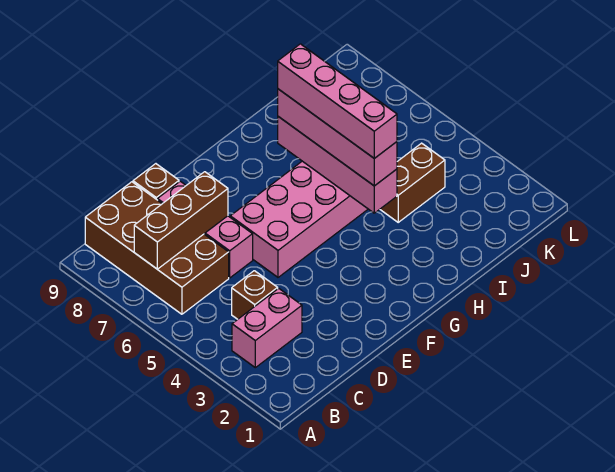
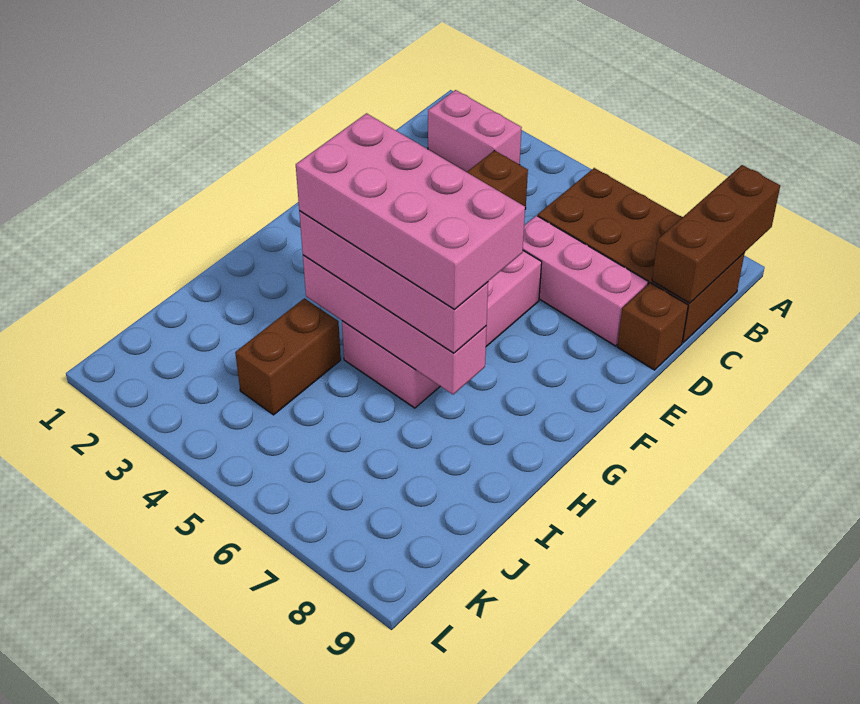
pink 1x2 brick [232,288,302,368] -> pink 1x2 brick turned to [428,90,522,172]
brown 1x3 brick [134,172,228,269] -> brown 1x3 brick moved to [652,165,780,303]
pink 1x4 brick [278,44,397,158] -> pink 2x4 brick [296,113,525,309]

